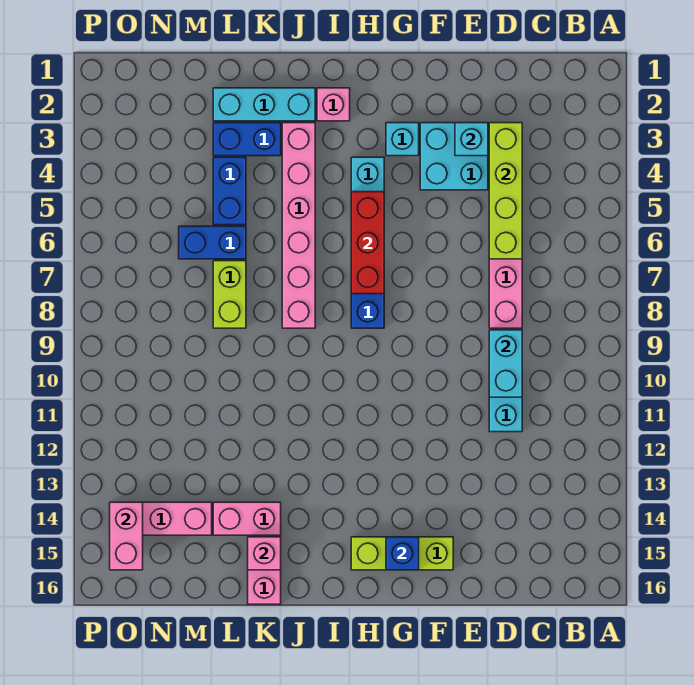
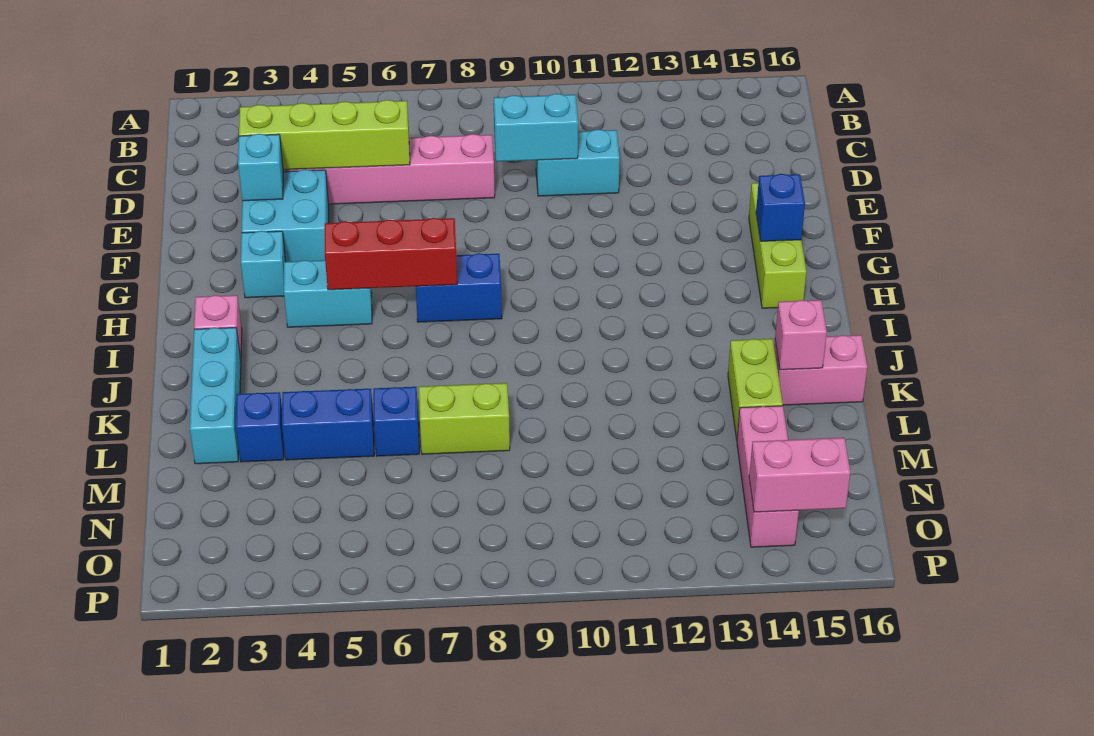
pink 1x6 brick [282,123,315,328] -> none
blue 1x2 brick [213,123,281,156] -> blue 1x1 brick [236,392,284,462]
pink 1x2 brick [213,502,281,535] -> lime 1x2 brick [728,339,783,440]
blue 1x2 brick [179,226,246,259] -> blue 1x1 brick [373,387,419,456]

